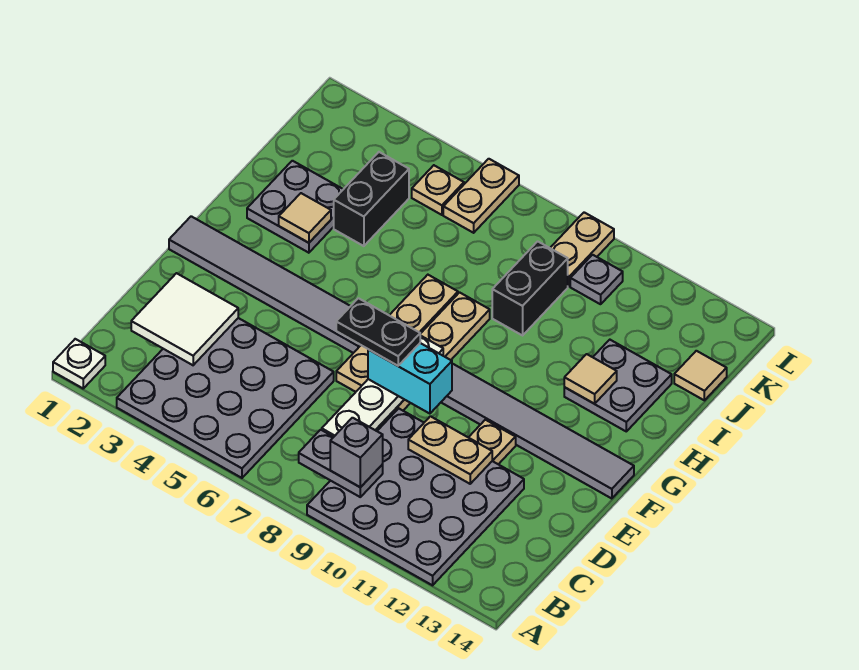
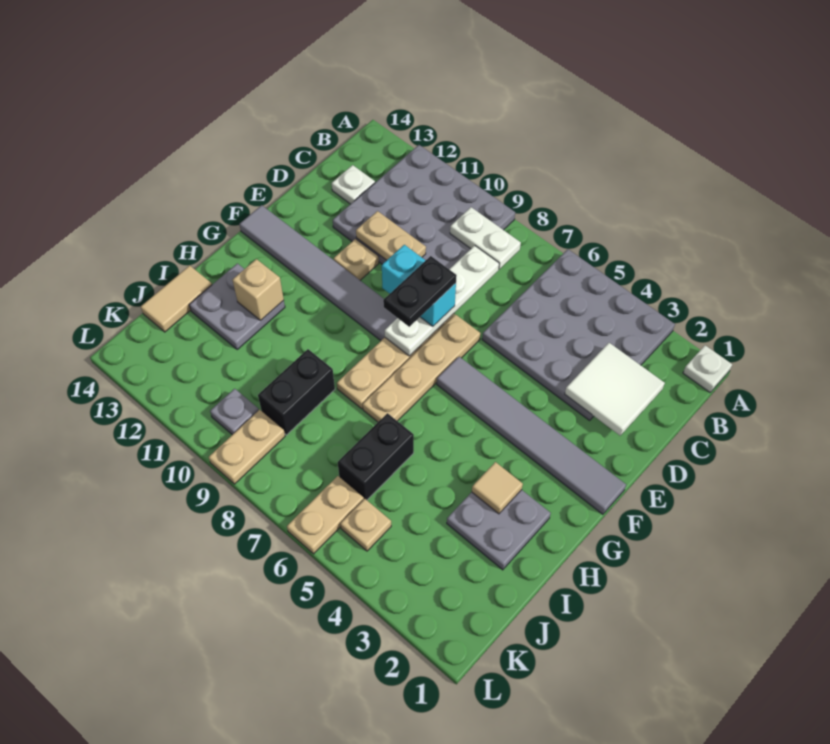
grey 1x2 plate [299,430,383,497] -> white 1x2 plate [450,207,521,269]
grey 1x1 brick [330,418,383,487] -> none
none -> white 1x1 plate [332,165,375,204]
black 1x2 plate [336,298,420,366] -> black 1x2 plate turned to [383,256,457,327]
tan 1x1 tile [564,354,617,404] -> tan 1x1 brick [232,259,284,320]
black 1x2 brick [334,152,409,246] -> black 1x2 brick moved to [338,413,414,500]
tan 1x1 tile [674,351,727,400] -> tan 1x2 tile [141,266,212,332]

